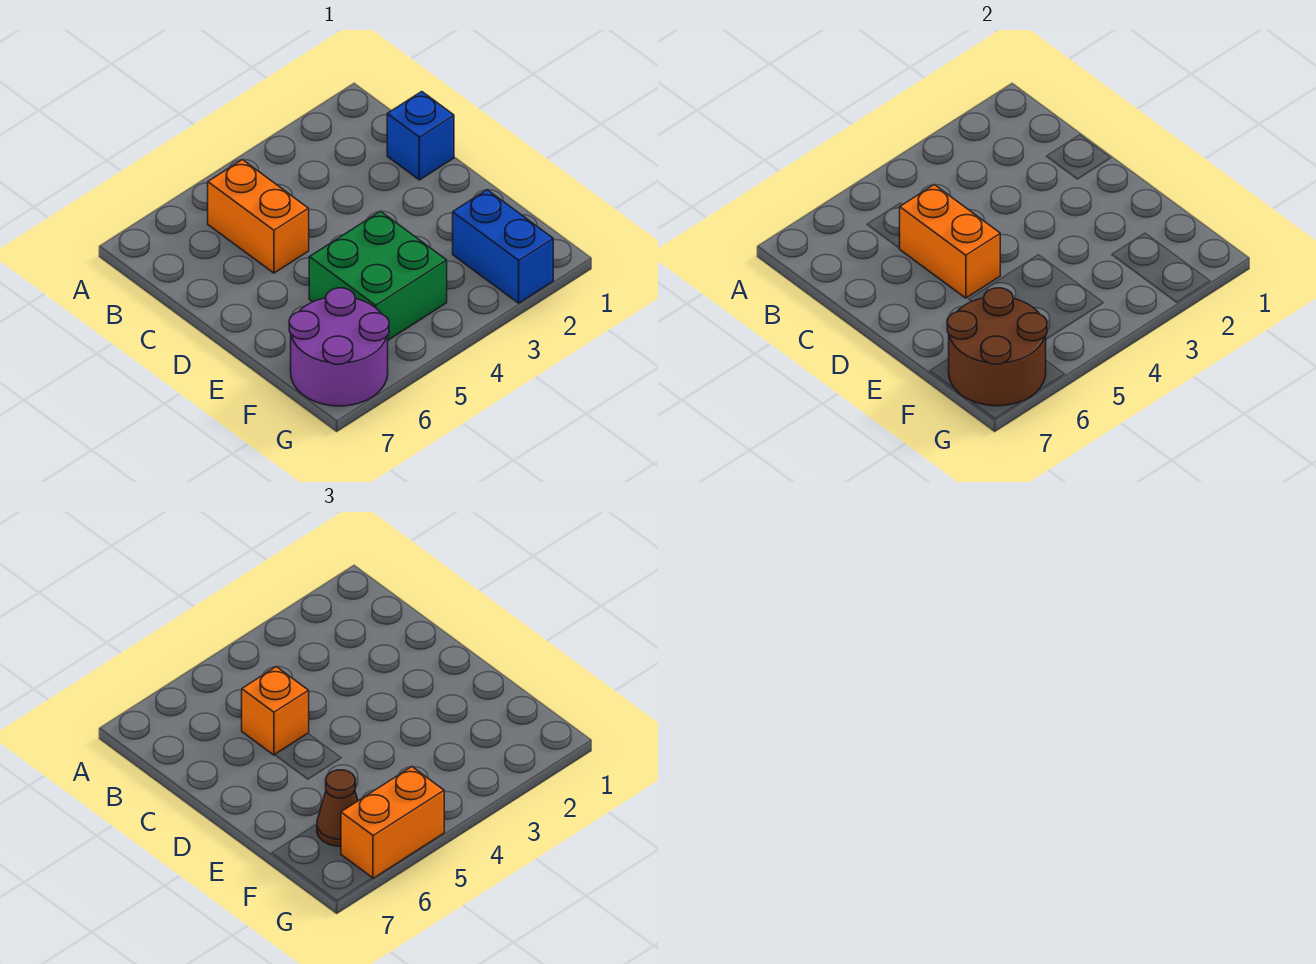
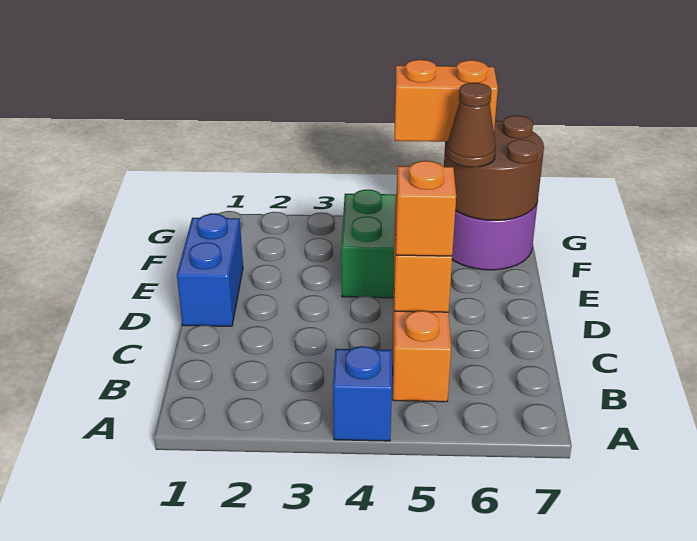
blue 1x1 brick [387,92,454,180] -> blue 1x1 brick moved to [333,346,392,441]
blue 1x2 brick [453,190,553,303] -> blue 1x2 brick moved to [177,214,243,326]

